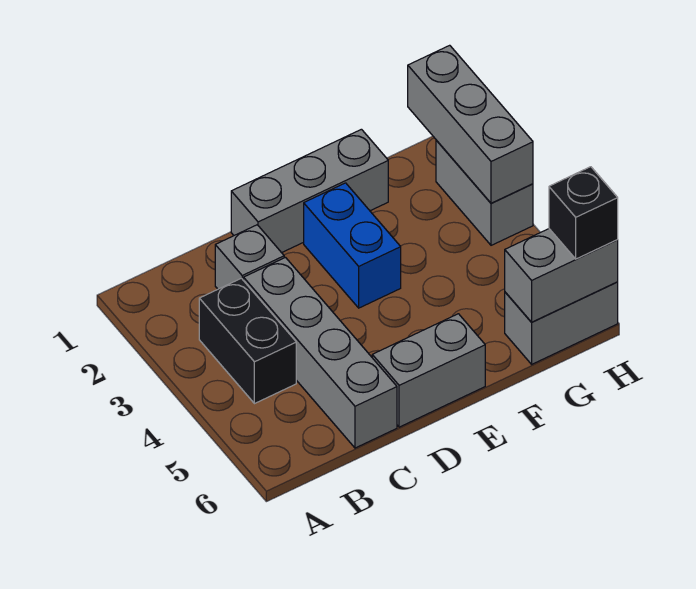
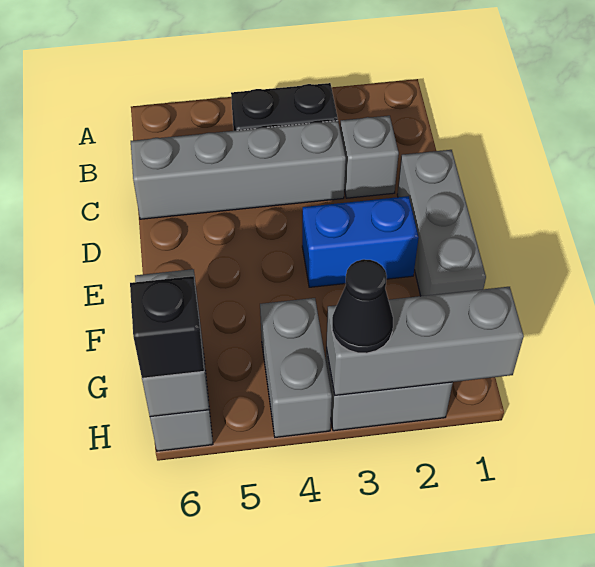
grey 1x2 brick [372,314,485,427] -> grey 1x2 brick moved to [260,298,332,437]
none -> black 1x1 cone [332,259,393,353]

